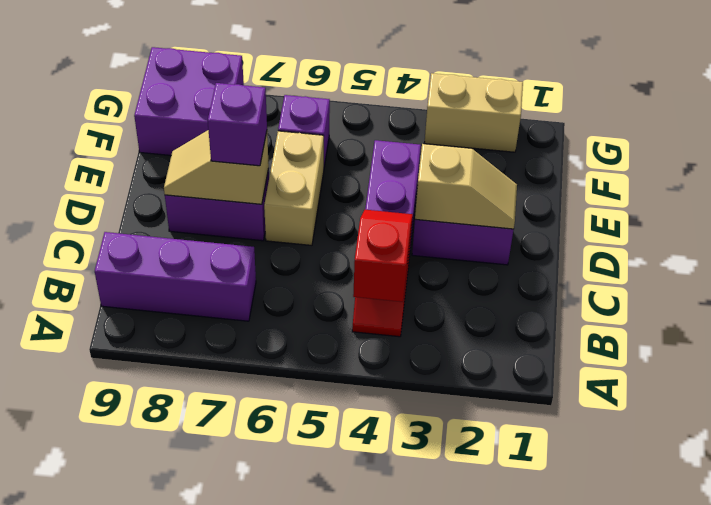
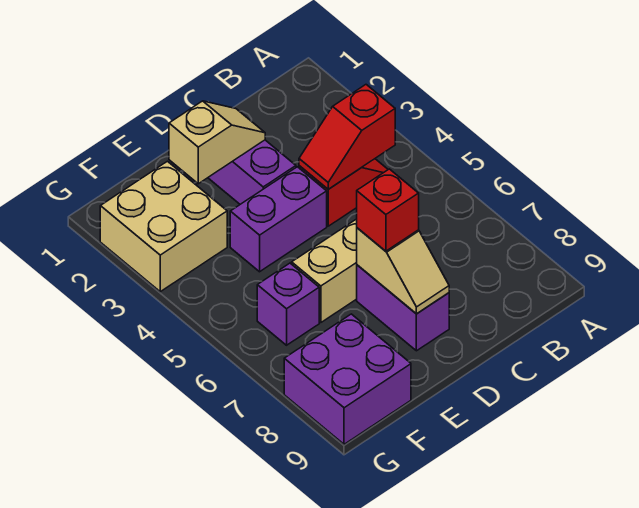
purple 1x3 brick [95,232,256,321] -> none
tan 1x2 slope [415,144,517,229] -> tan 1x2 slope turned to [169,101,265,184]
purple 1x1 brick [208,83,267,166] -> red 1x1 brick [357,169,419,251]
tan 1x2 brick [424,73,523,152] -> tan 2x2 brick [100,161,227,292]

